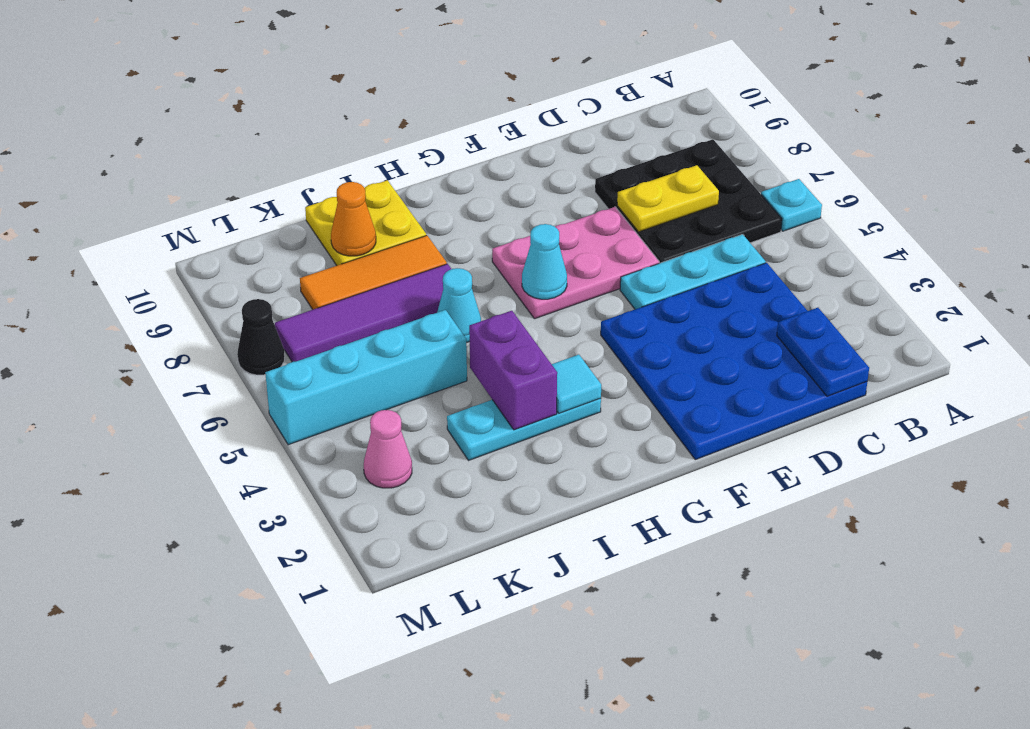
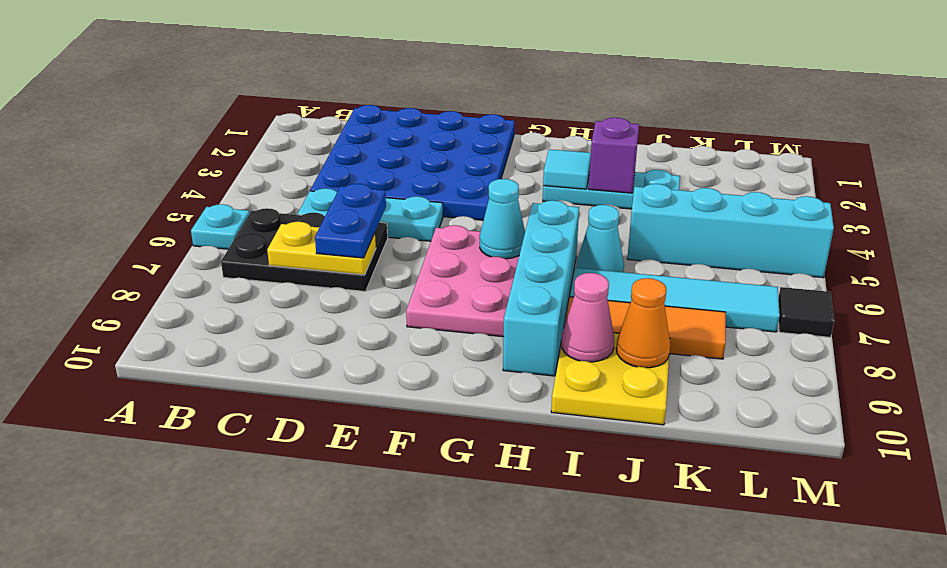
black 3x3 plate [595,139,782,263] -> black 2x3 plate [221,208,388,291]
blue 1x2 plate [777,308,869,396] -> blue 1x2 plate moved to [315,184,386,258]
pink 2x3 plate [492,207,659,319] -> pink 2x3 plate turned to [406,225,519,337]
none -> cyan 1x4 brick [503,200,579,376]
purple 1x2 brick [469,311,557,430] -> purple 1x1 brick [589,117,639,193]
purple 1x4 tile [275,264,451,362] -> cyan 1x4 tile [570,268,780,332]
pink 1x1 cone [364,410,412,488] -> pink 1x1 cone moved to [561,273,614,362]
black 1x1 cone [237,299,285,375] -> black 1x1 tile [779,287,834,337]

